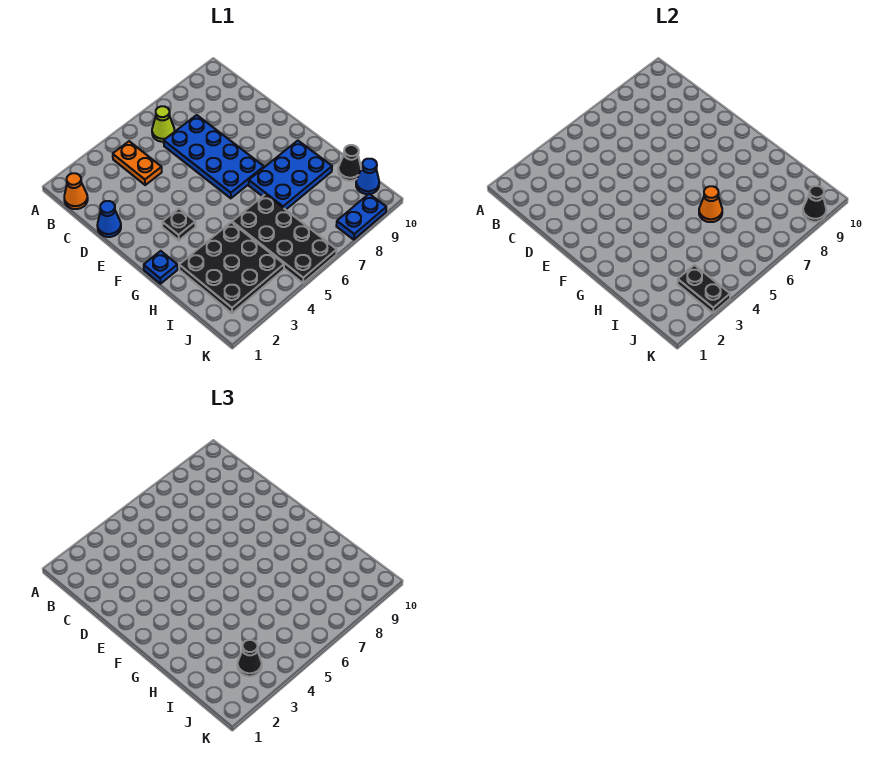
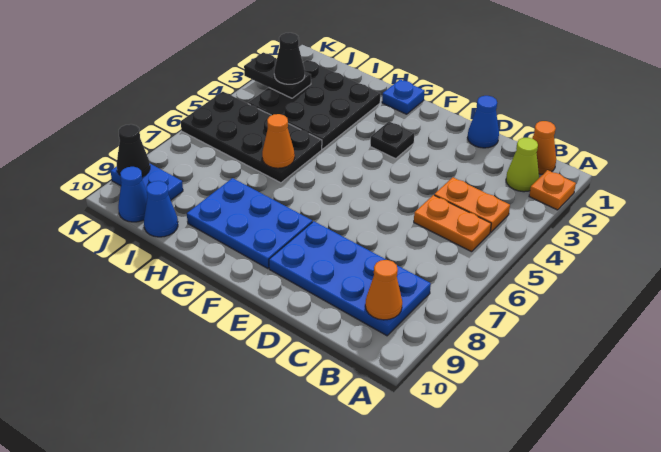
none -> orange 1x1 plate [529,170,576,210]
none -> orange 1x2 plate [414,195,491,252]
lime 1x1 cone [152,106,175,142] -> lime 1x1 cone moved to [506,138,539,192]
none -> orange 1x1 cone [365,260,402,320]
blue 2x4 plate [164,115,264,198] -> blue 2x4 plate moved to [269,221,431,336]
blue 2x3 plate [249,141,332,210] -> blue 2x3 plate turned to [187,178,312,269]
black 1x1 cone [338,145,361,181] -> blue 1x1 cone [144,181,178,237]
blue 1x2 plate [336,194,386,240] -> blue 1x2 plate turned to [111,164,183,200]

